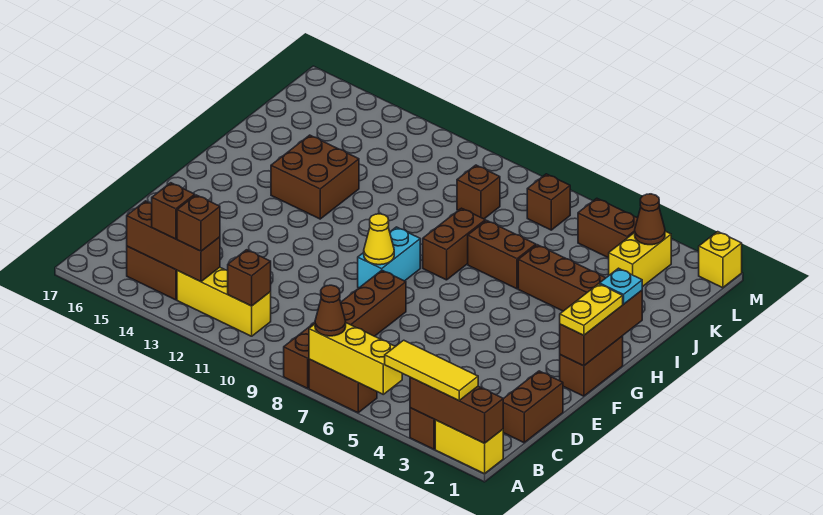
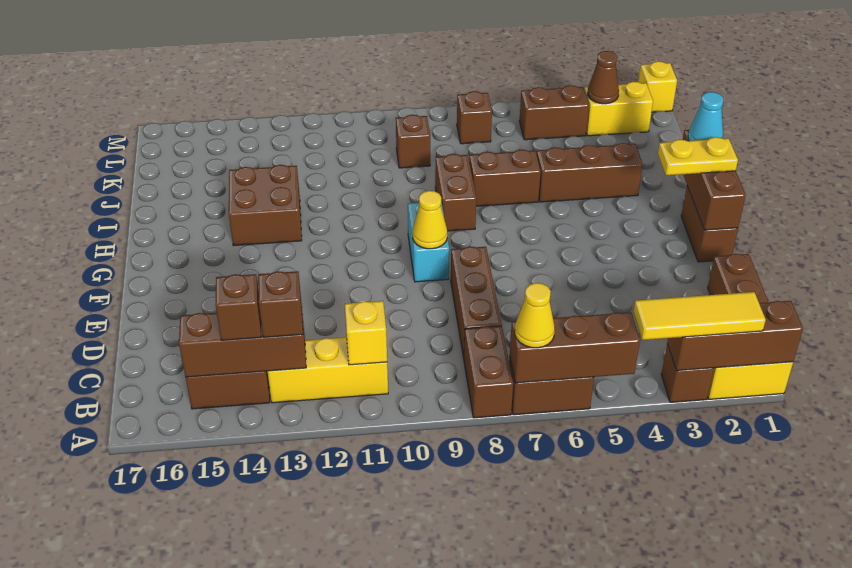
yellow 1x3 brick [309,323,402,394] -> brown 1x3 brick [510,312,640,383]
brown 1x1 cone [315,285,346,336] -> yellow 1x1 cone [515,283,555,348]
brown 1x1 brick [228,250,271,306] -> yellow 1x1 brick [345,301,387,365]
yellow 1x2 plate [560,284,623,335] -> yellow 1x2 plate turned to [658,137,738,175]
cyan 1x1 plate [599,268,642,304] -> cyan 1x1 cone [688,92,723,141]
yellow 1x2 brick [609,231,671,287] -> yellow 1x2 brick turned to [584,82,653,136]

